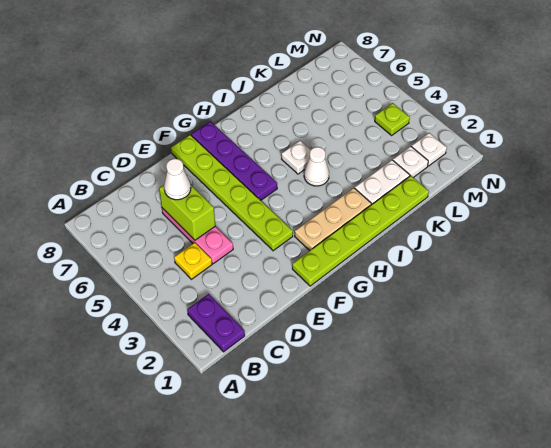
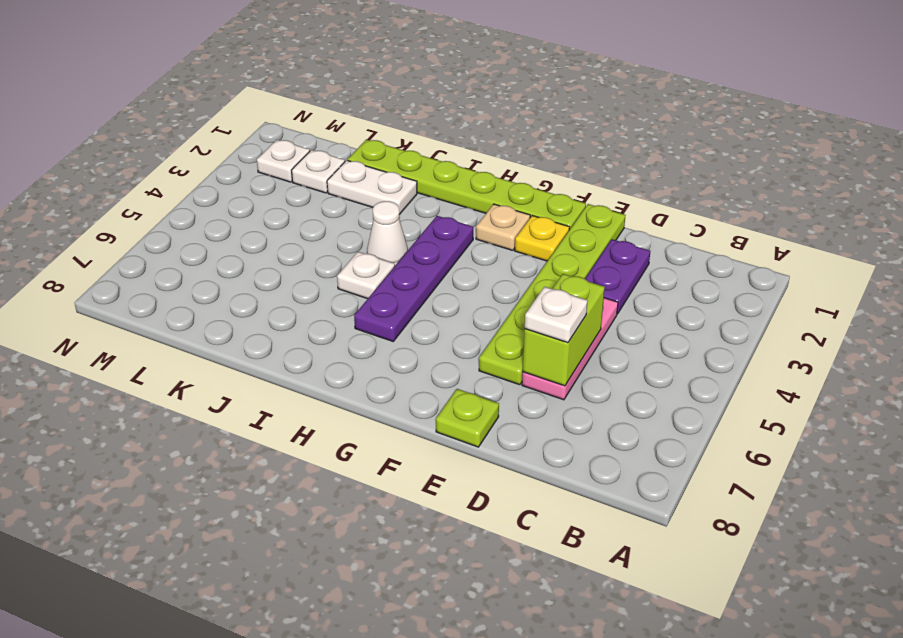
purple 1x2 plate [187,294,245,352] -> purple 1x2 plate moved to [585,239,650,314]
yellow 1x1 plate [174,242,212,279] -> yellow 1x1 plate moved to [515,216,570,261]
white 1x1 cone [164,159,191,200] -> white 1x1 plate [525,287,588,343]
lime 1x6 plate [171,135,293,251] -> lime 1x6 plate moved to [479,204,626,385]
tan 1x3 plate [295,188,371,251] -> tan 1x1 plate [476,204,530,250]
purple 1x4 plate [191,122,277,200] -> purple 1x4 plate moved to [354,216,473,341]
lime 1x1 plate [375,103,410,135] -> lime 1x1 plate moved to [436,389,499,447]

